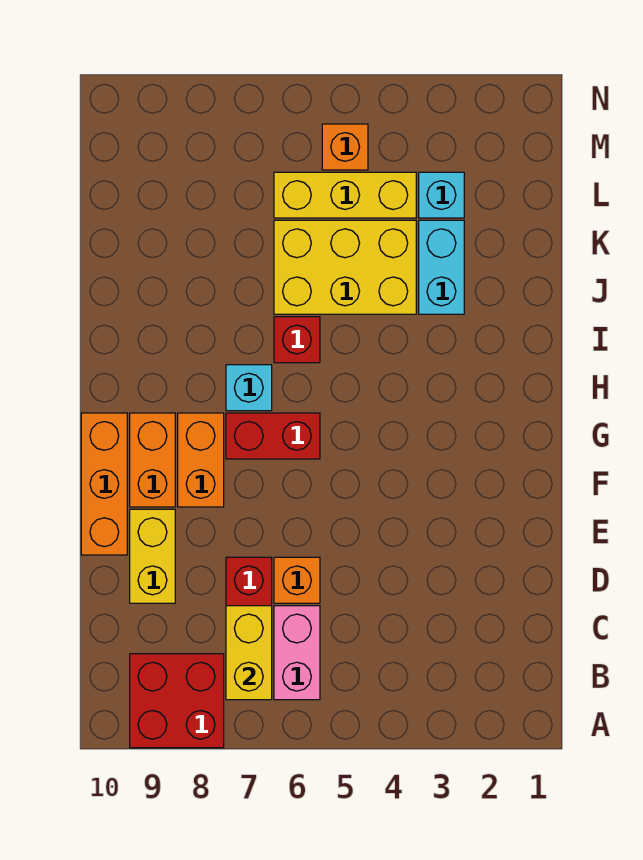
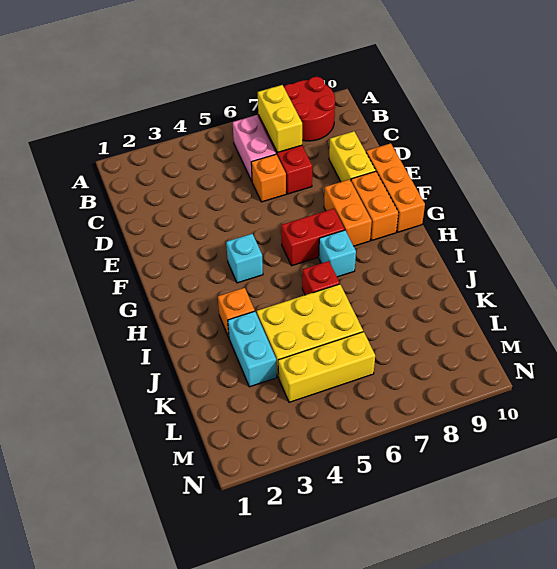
red 2x2 brick [130,654,224,748] -> red 2x2 round brick [284,77,335,141]
cyan 1x1 brick [419,172,464,218] -> cyan 1x1 brick moved to [226,234,263,283]
orange 1x1 brick [322,124,368,170] -> orange 1x1 brick moved to [218,288,255,337]

